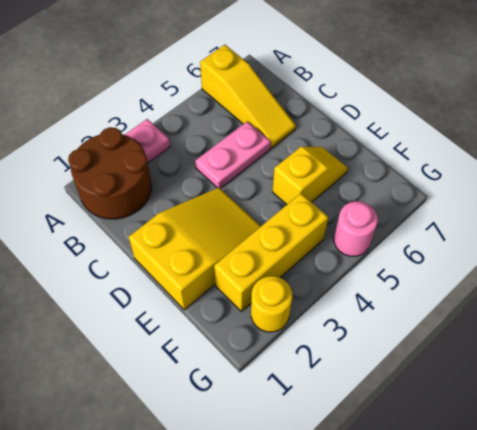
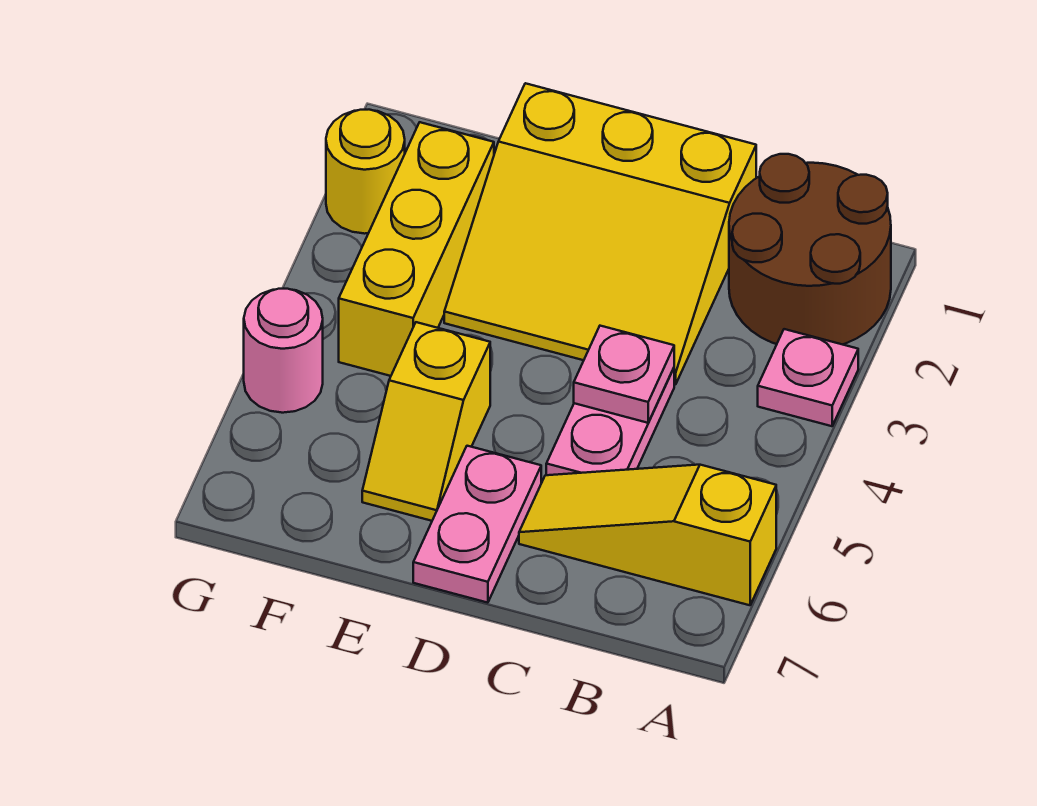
none -> pink 1x1 plate [574,326,674,423]
yellow 2x3 slope [129,188,261,310] -> yellow 3x3 slope [444,83,756,385]
none -> pink 1x2 plate [413,446,541,603]

